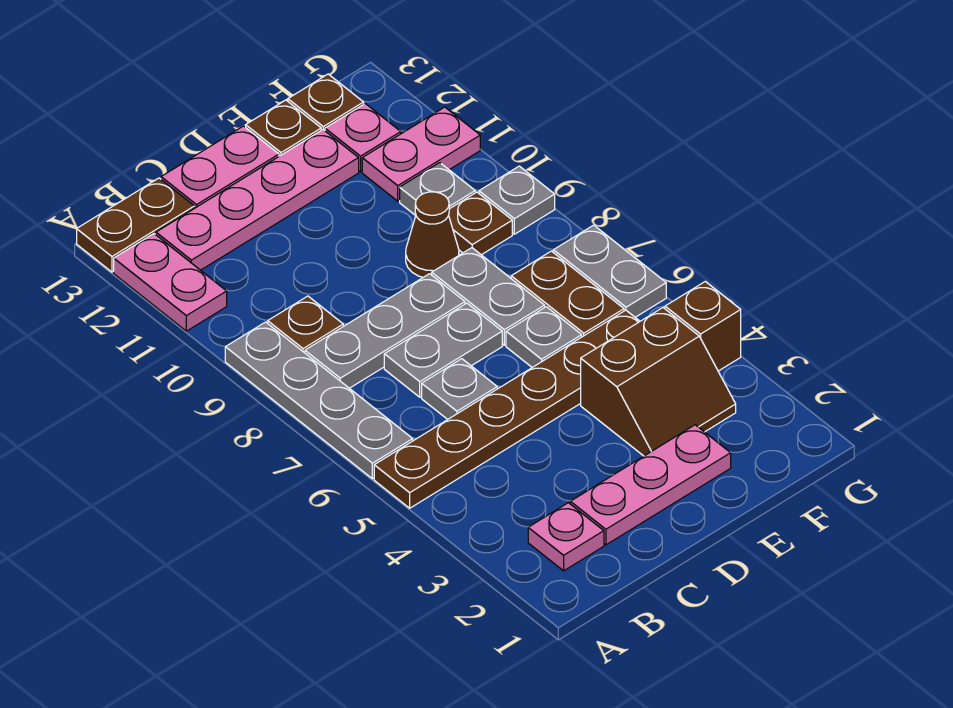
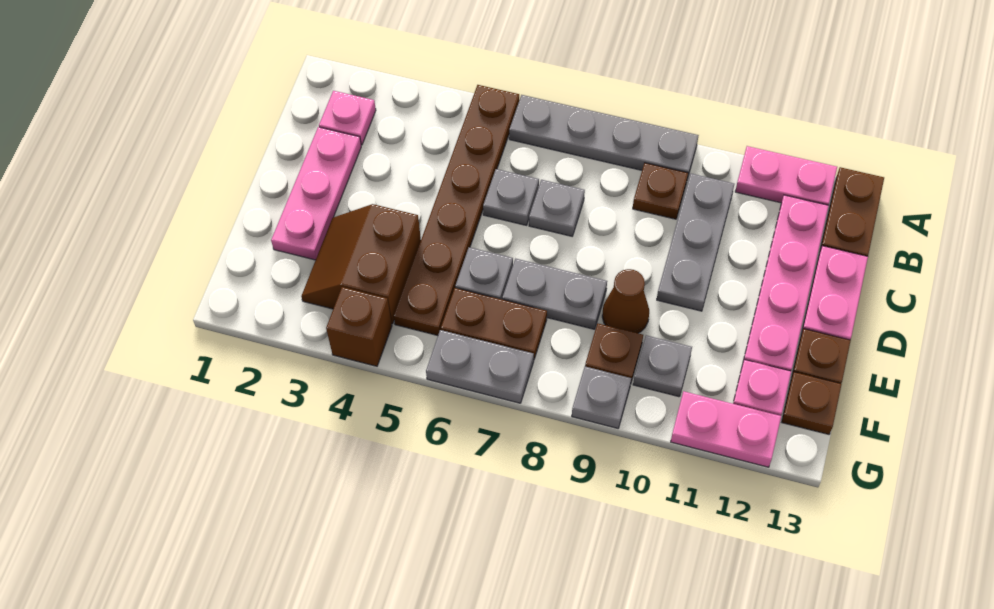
grey 1x3 plate [305,274,465,388] -> grey 1x3 plate moved to [657,174,734,311]
grey 1x2 plate [384,303,502,397] -> grey 1x1 plate [529,180,585,236]
pink 1x2 plate [362,107,480,201] -> pink 1x2 plate turned to [671,391,781,467]

